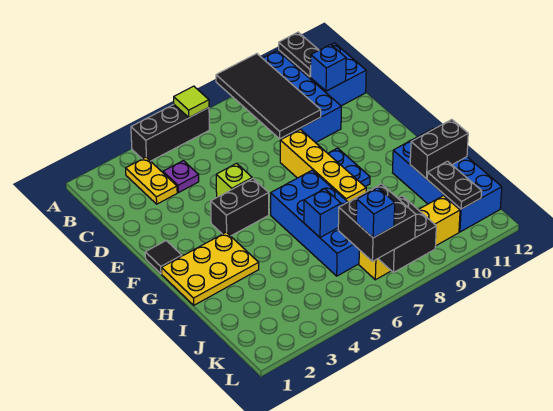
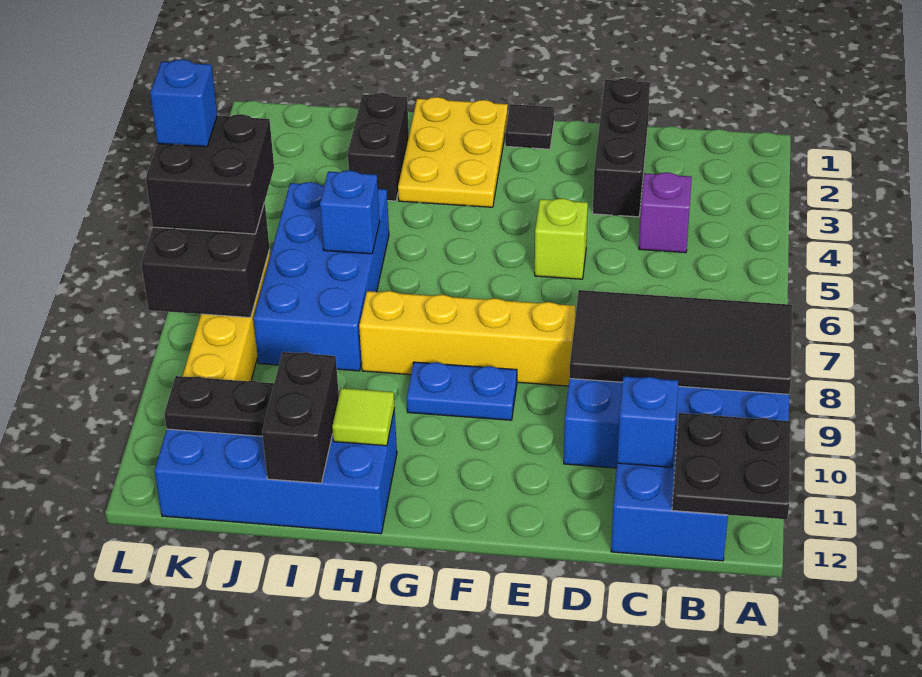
black 1x3 brick [131,104,209,161] -> black 1x3 brick moved to [593,78,650,217]
lime 1x1 tile [174,86,209,118] -> lime 1x1 tile moved to [332,388,395,446]
black 1x2 plate [279,32,319,77] -> black 2x2 plate [672,413,791,519]
yellow 1x2 plate [126,157,177,204] -> none
purple 1x1 plate [163,161,199,193] -> purple 1x1 brick [639,172,692,253]
black 1x2 brick [211,178,269,236] -> black 1x2 brick moved to [348,93,409,201]
blue 2x4 brick [271,170,359,276] -> blue 2x4 brick turned to [253,182,389,371]

